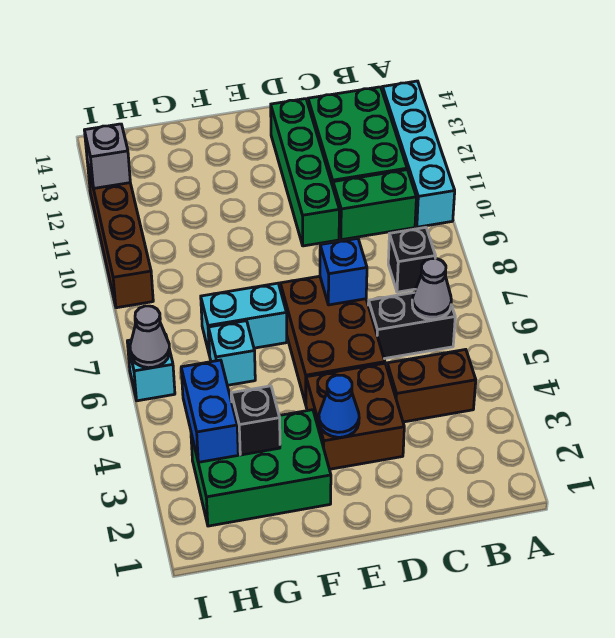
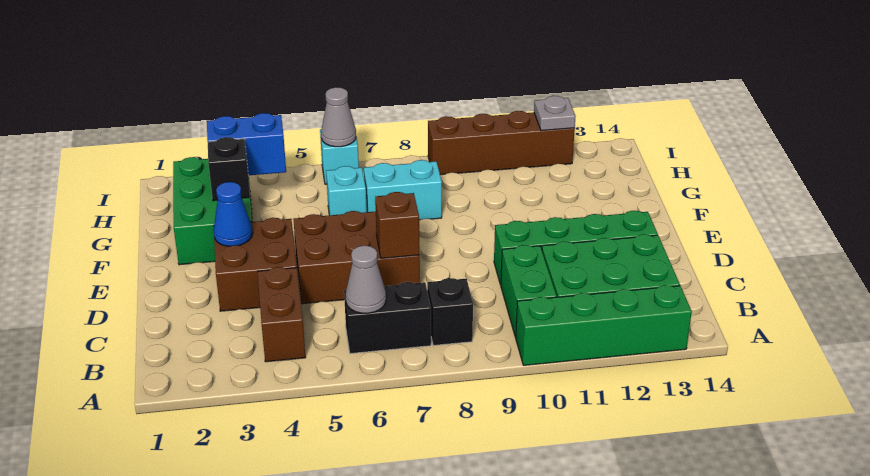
cyan 1x4 brick [382,81,455,227] -> green 1x4 brick [516,285,692,365]
black 1x2 brick [368,293,455,359] -> black 1x2 brick turned to [344,282,431,354]
blue 1x1 brick [320,238,367,305] -> brown 1x1 brick [375,192,419,258]
cyan 1x2 brick [201,283,287,355] -> cyan 1x2 brick turned to [364,160,442,220]
grey 1x1 brick [85,124,130,189] -> grey 1x1 plate [534,96,576,131]

